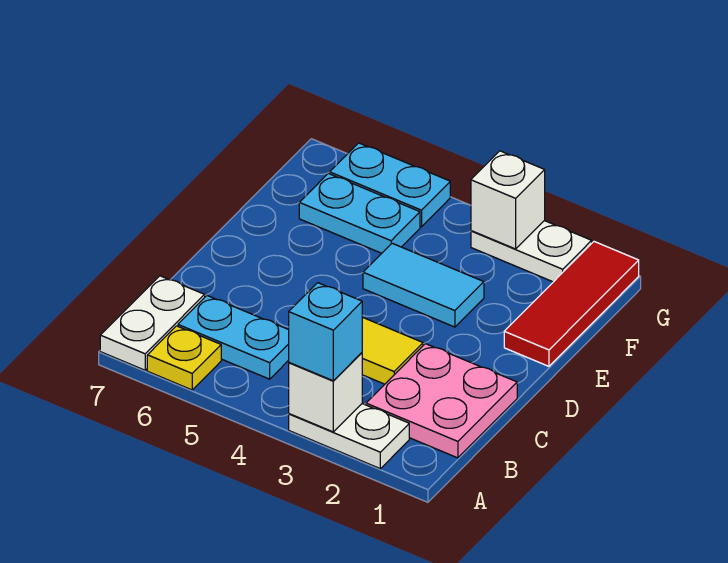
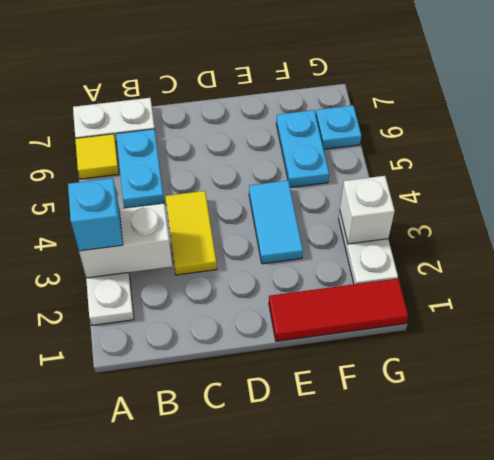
white 1x1 brick [289,353,362,432] -> white 1x2 brick [79,203,172,278]
yellow 1x1 plate [147,326,221,390] -> yellow 1x1 tile [75,134,119,179]
pink 2x2 plate [366,344,517,458] -> none
cyan 1x2 plate [330,143,450,227] -> cyan 1x1 plate [316,105,361,149]

